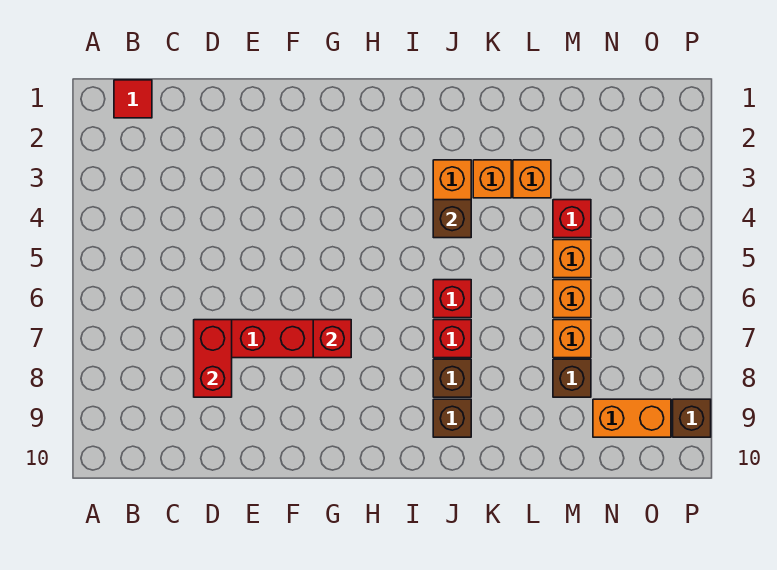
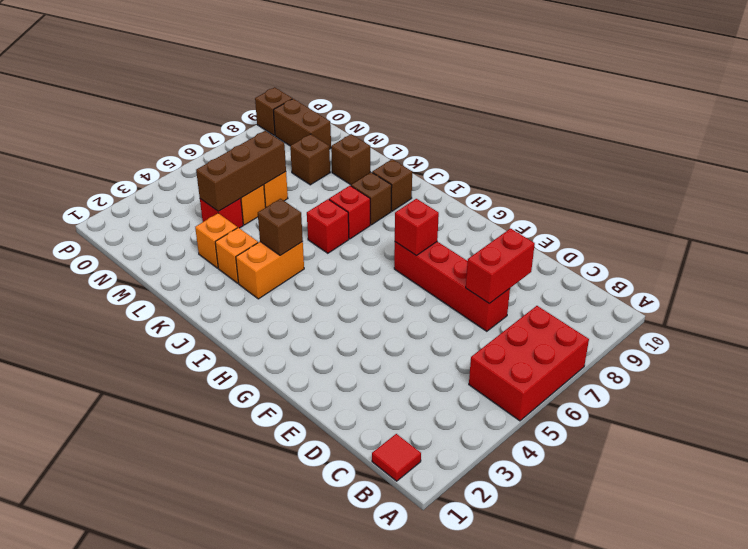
none -> red 2x3 brick [469,306,589,421]
none -> brown 1x1 brick [331,134,370,185]
none -> brown 1x3 brick [196,131,286,211]
orange 1x1 brick [553,320,591,358] -> none
orange 1x2 brick [593,399,671,437] -> brown 1x2 brick [273,99,331,149]

